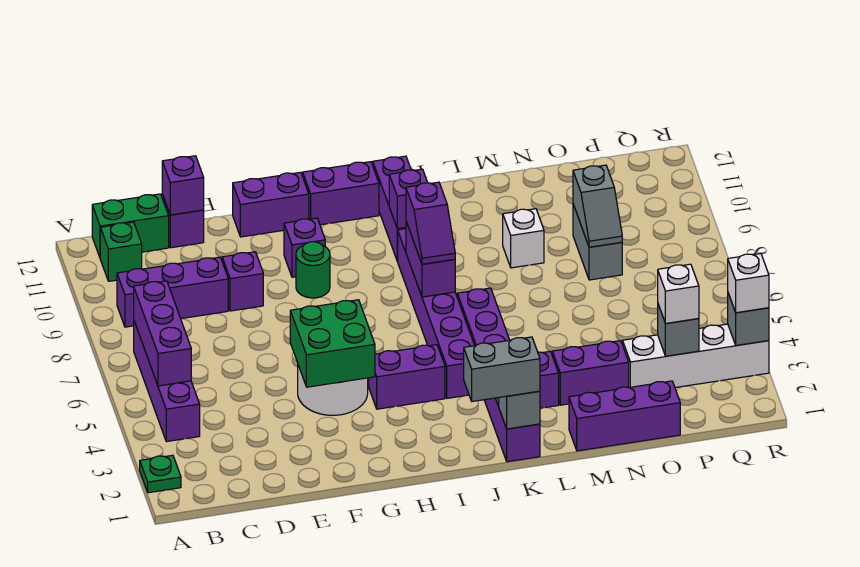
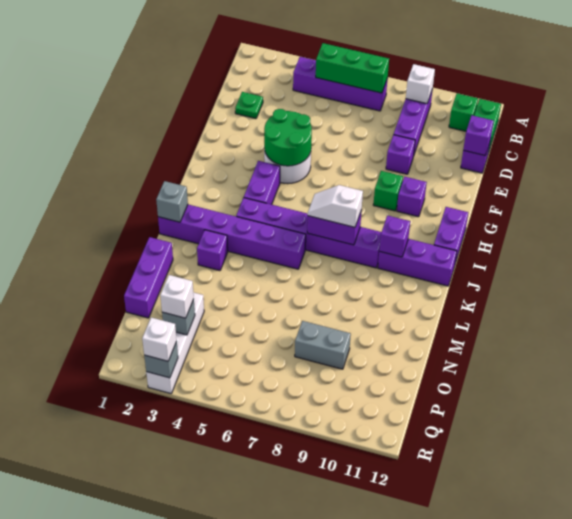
green 1x1 plate [140,455,181,493] -> green 1x1 plate moved to [235,92,263,119]
purple 1x3 brick [134,281,191,386] -> green 1x3 brick [316,43,389,93]
green 2x2 brick [290,300,375,387] -> green 2x2 round brick [264,109,312,166]
purple 1x2 brick [233,172,309,237] -> none
green 1x1 round brick [296,242,330,298] -> green 1x1 brick [373,171,403,211]
grey 1x2 brick [464,337,540,402] -> none
purple 1x2 slope [406,182,455,264] -> white 1x2 slope [308,185,363,227]
purple 1x2 brick [552,341,629,405] -> none
white 1x1 brick [503,209,544,268] -> white 1x1 brick moved to [406,64,435,104]
grey 1x2 slope [573,165,622,247] -> none

